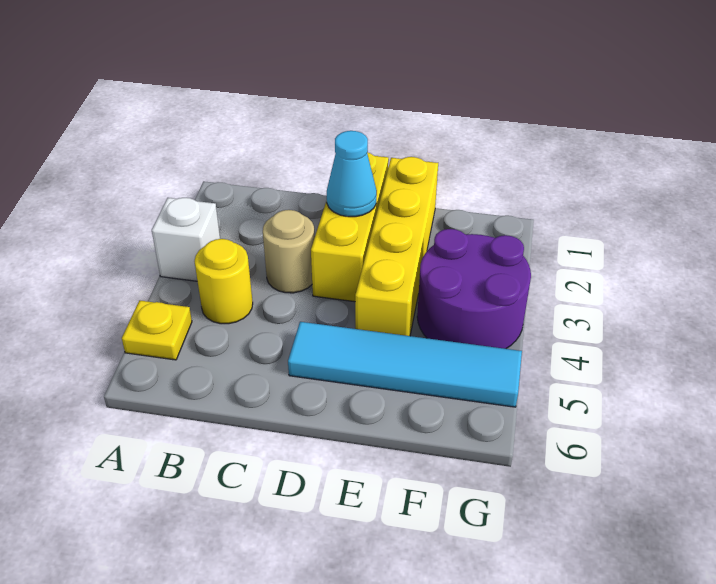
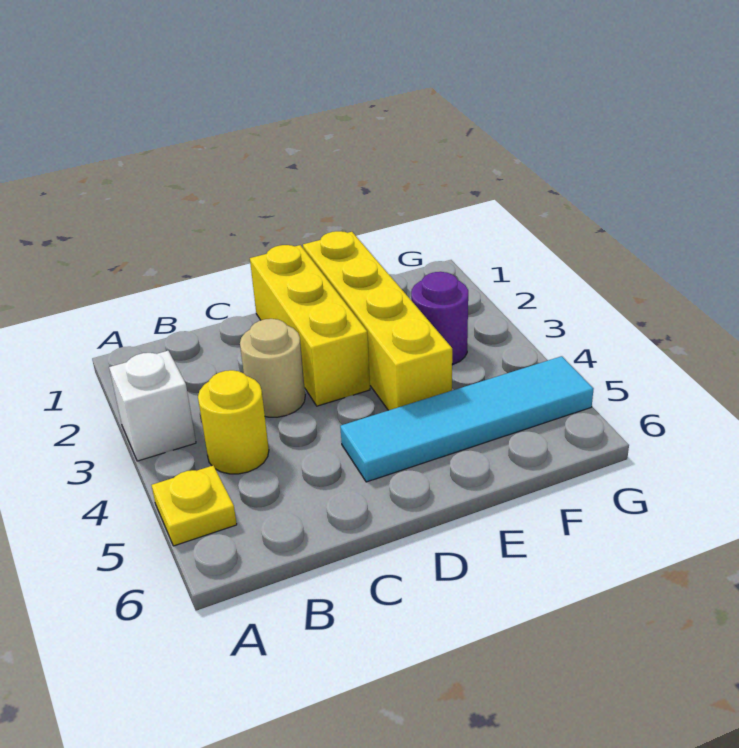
cyan 1x1 cone [327,131,377,217] -> none
purple 2x2 round brick [417,229,531,349] -> purple 1x1 round brick [411,272,468,365]

